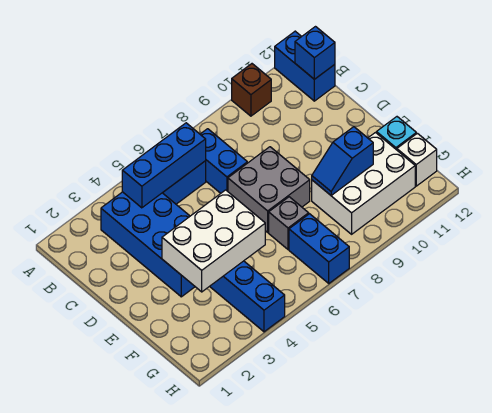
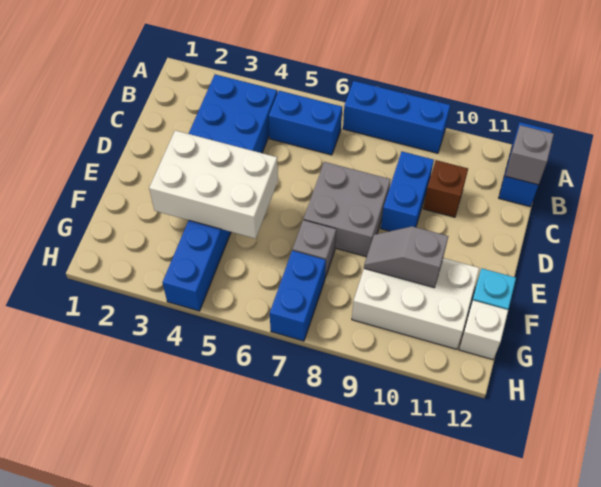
brown 1x1 brick [232,64,271,116] -> brown 1x1 brick moved to [423,160,468,217]
blue 1x3 brick [122,123,206,208] -> blue 1x3 brick moved to [343,81,450,153]
blue 1x2 brick [200,129,247,193] -> blue 1x2 brick moved to [381,152,434,231]
blue 1x1 brick [295,27,335,79] -> grey 1x1 brick [505,125,554,185]
blue 1x2 slope [312,127,373,195] -> grey 1x2 slope [364,226,448,288]

